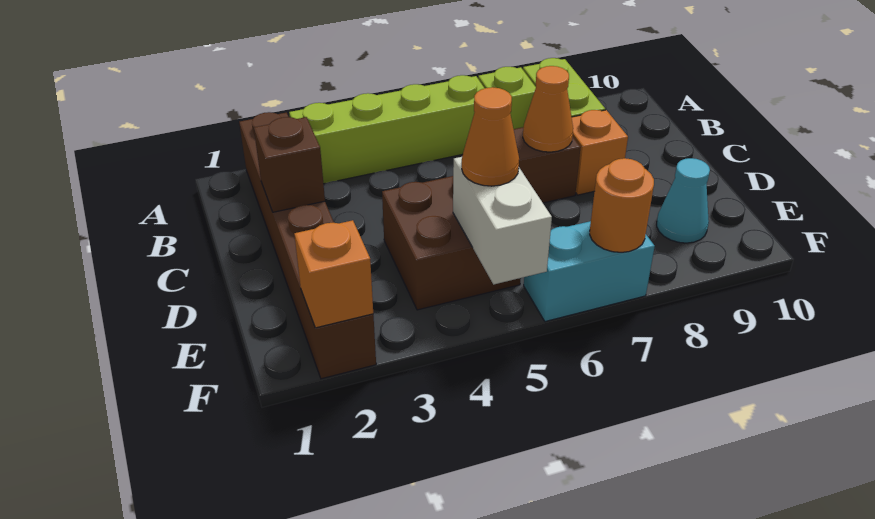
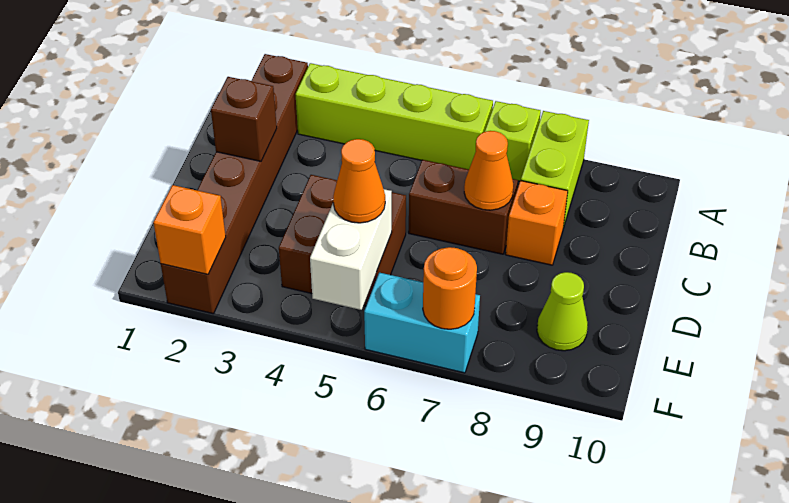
cyan 1x1 cone [657,158,710,243] -> lime 1x1 cone [537,272,588,351]

